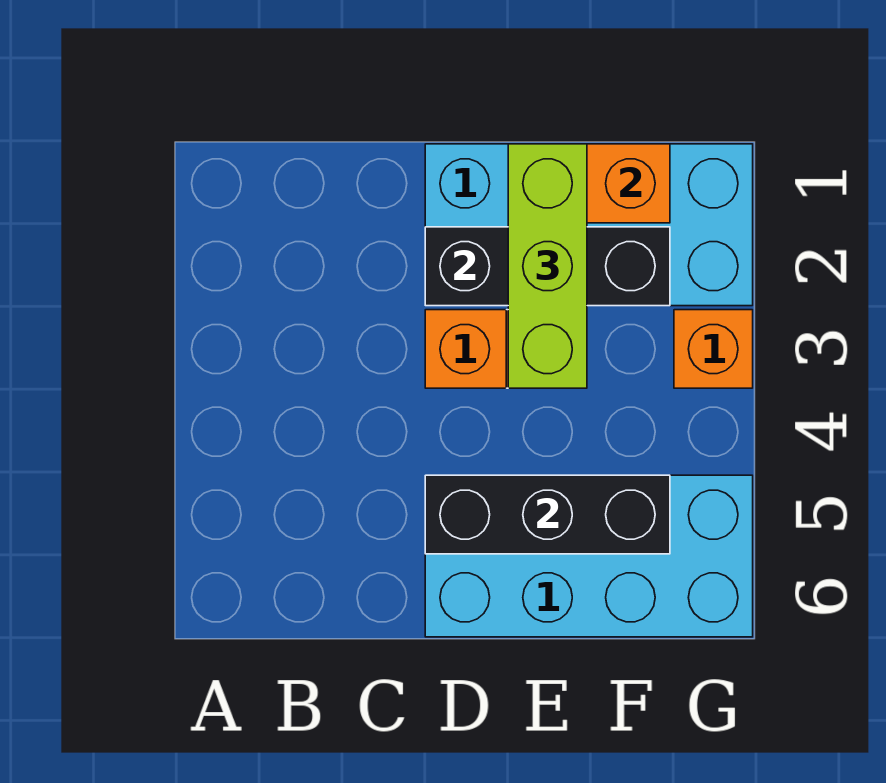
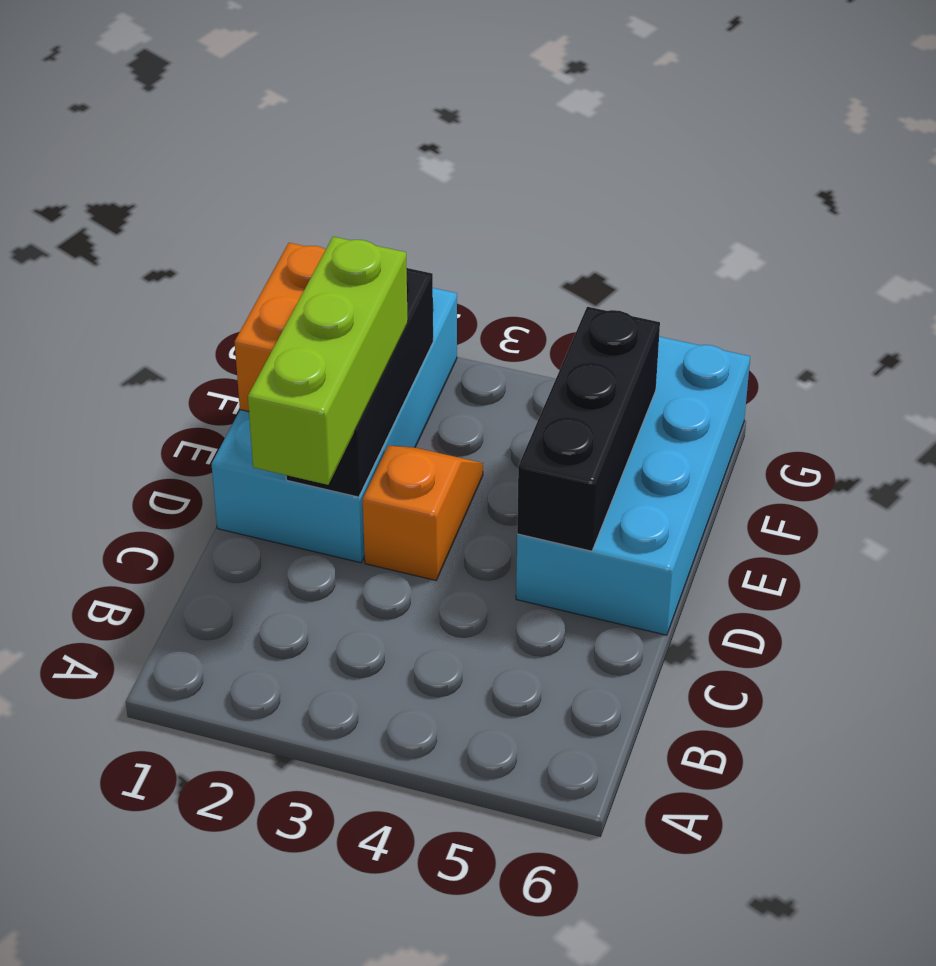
lime 1x3 brick [508,144,587,388] -> lime 1x3 brick turned to [248,237,408,485]
orange 1x1 brick [674,310,753,388] -> none

